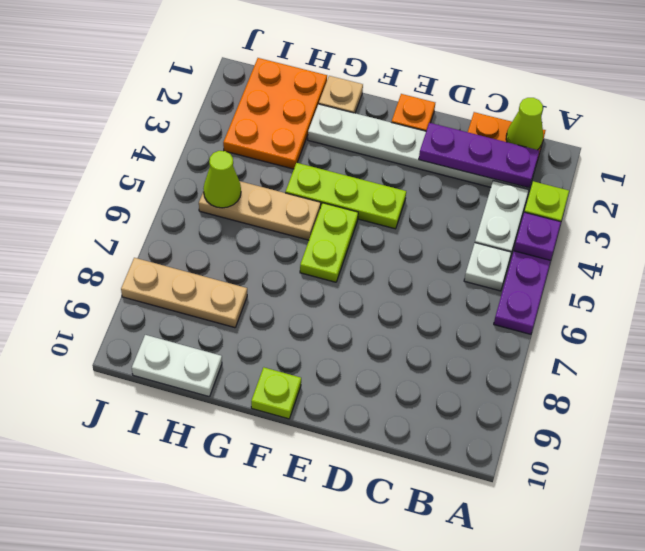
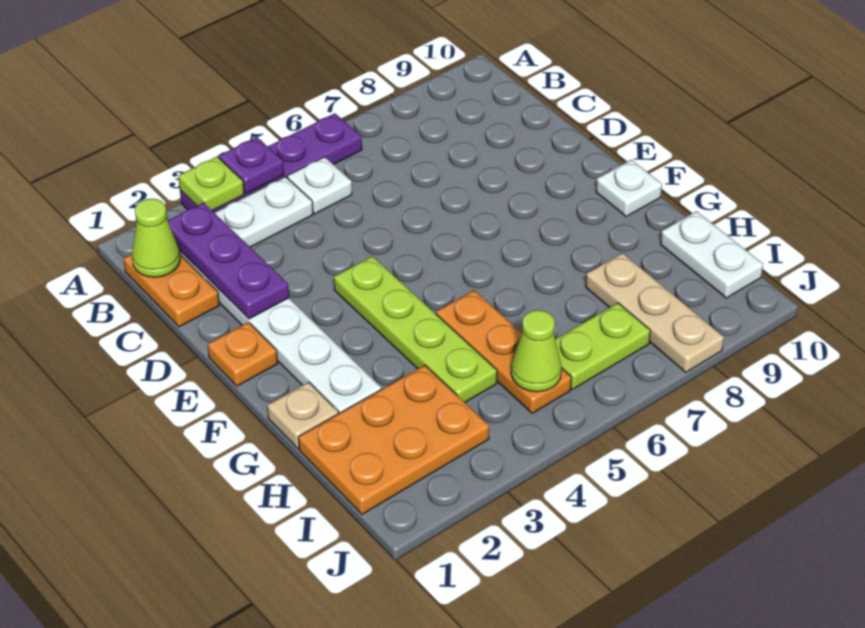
lime 1x3 plate [285,163,406,229] -> lime 1x4 plate [334,256,497,402]
lime 1x2 plate [300,203,358,282] -> lime 1x2 plate moved to [555,303,650,389]
lime 1x1 plate [251,367,301,419] -> white 1x1 plate [596,160,662,217]
tan 1x3 plate [199,181,321,240] -> orange 1x3 plate [436,290,571,413]

